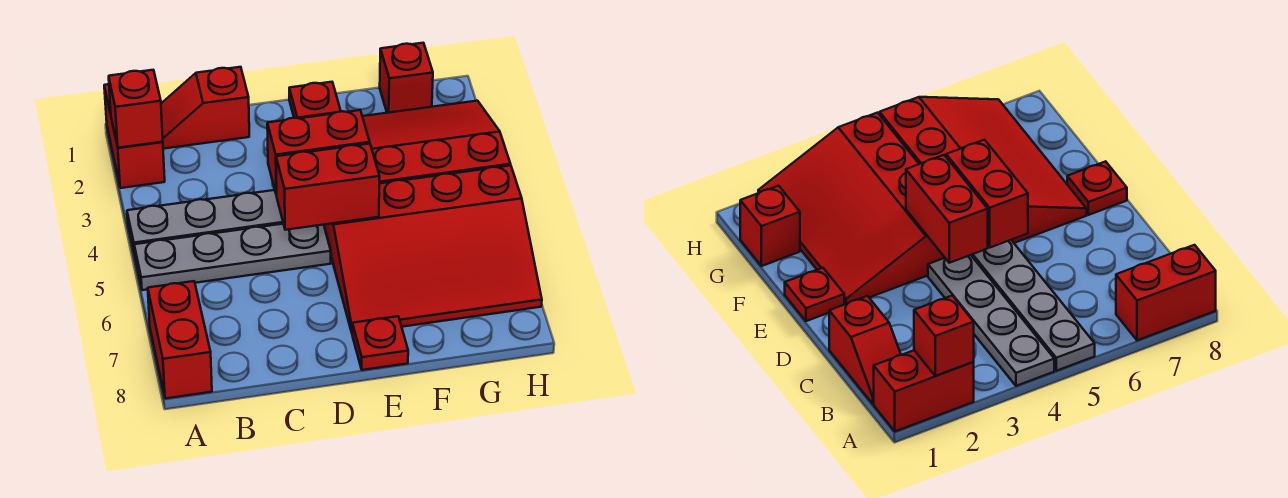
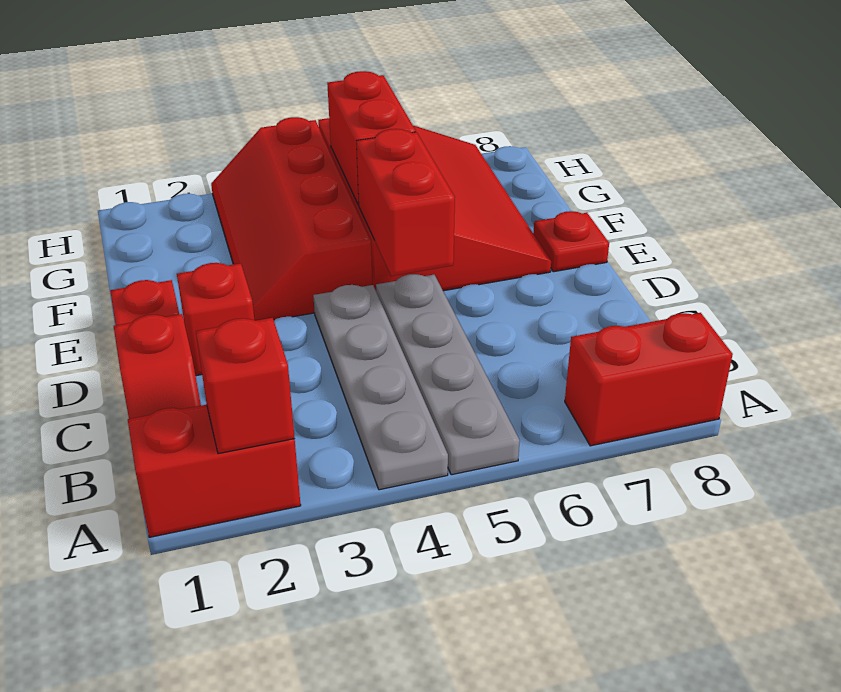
red 1x2 brick [267,110,370,195] -> red 1x2 brick moved to [327,71,416,205]
red 3x4 slope [362,101,510,183] -> red 2x4 slope [211,117,372,321]
red 1x1 brick [380,43,433,113] -> red 1x1 brick moved to [177,263,254,376]

